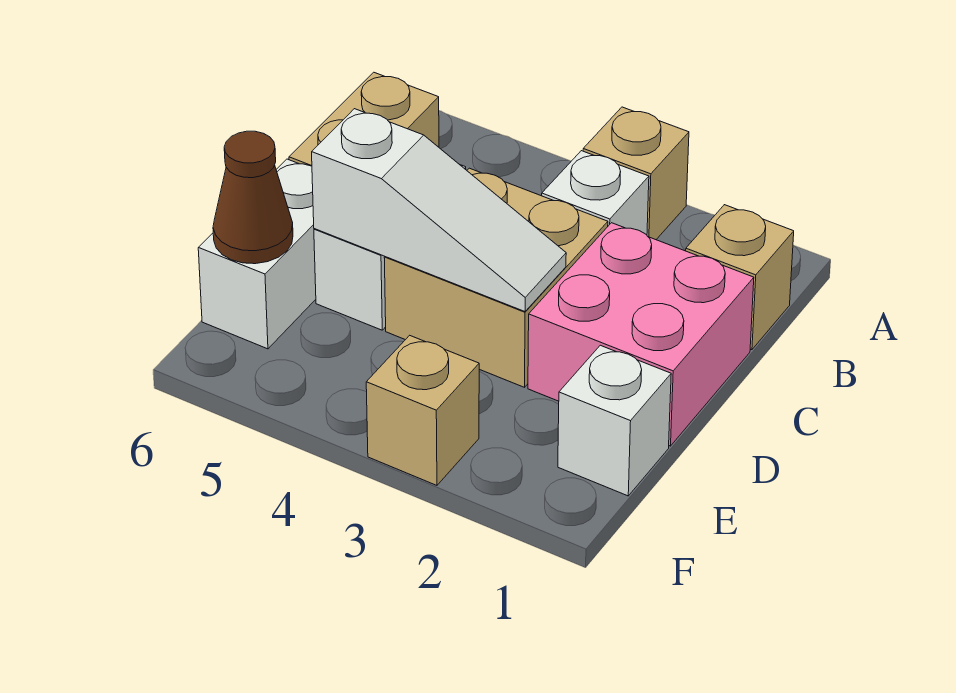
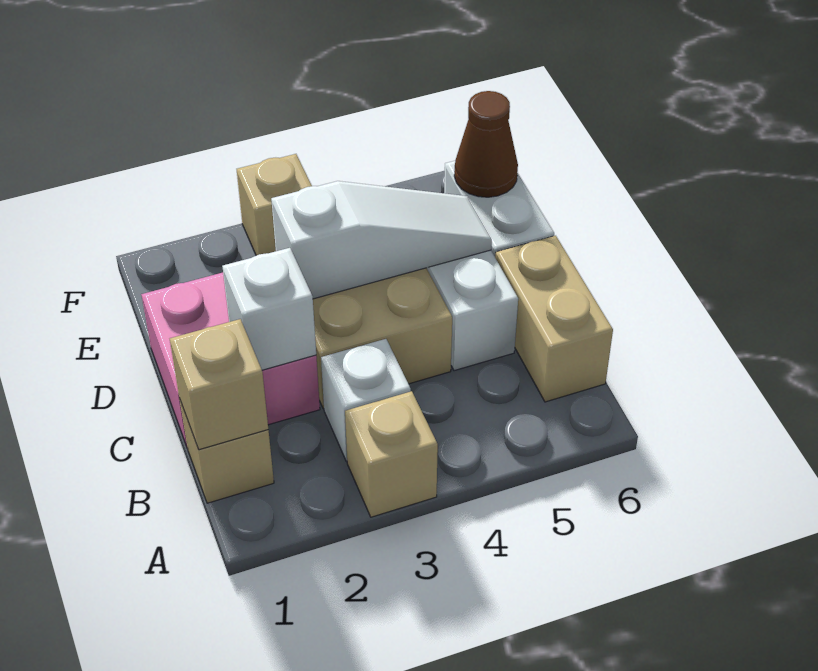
none -> tan 1x1 brick [170,319,268,450]
white 1x3 slope [312,109,566,312] -> white 1x3 slope turned to [271,181,492,299]
white 1x1 brick [558,345,671,496] -> white 1x1 brick moved to [222,248,316,370]

